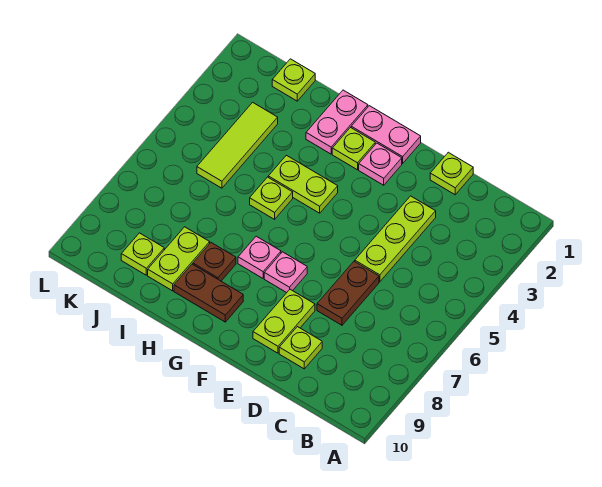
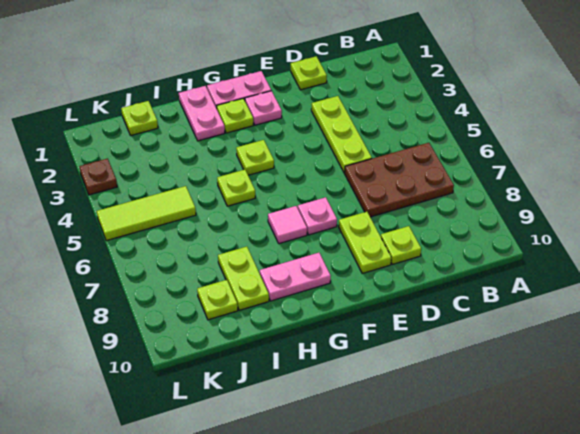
brown 1x2 plate [317,261,379,325] -> brown 2x3 plate [345,143,454,217]
lime 1x2 plate [268,155,338,213] -> lime 1x1 plate [236,140,274,175]
pink 1x1 plate [238,236,281,278] -> pink 1x1 tile [268,206,307,244]
brown 1x2 plate [174,264,243,322] -> pink 1x2 plate [260,253,331,301]
brown 1x1 plate [193,243,236,281] -> brown 1x1 plate moved to [79,158,117,195]
lime 1x3 tile [197,102,278,188] -> lime 1x3 tile turned to [97,186,196,241]

